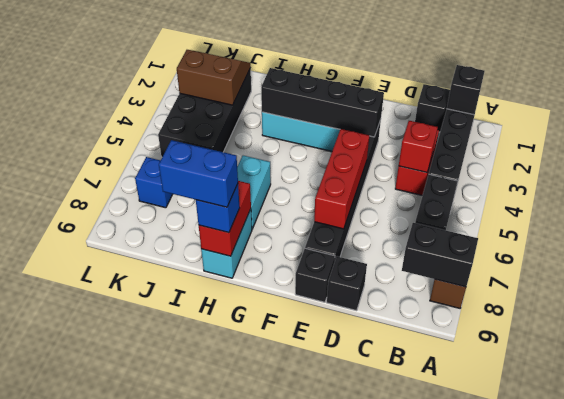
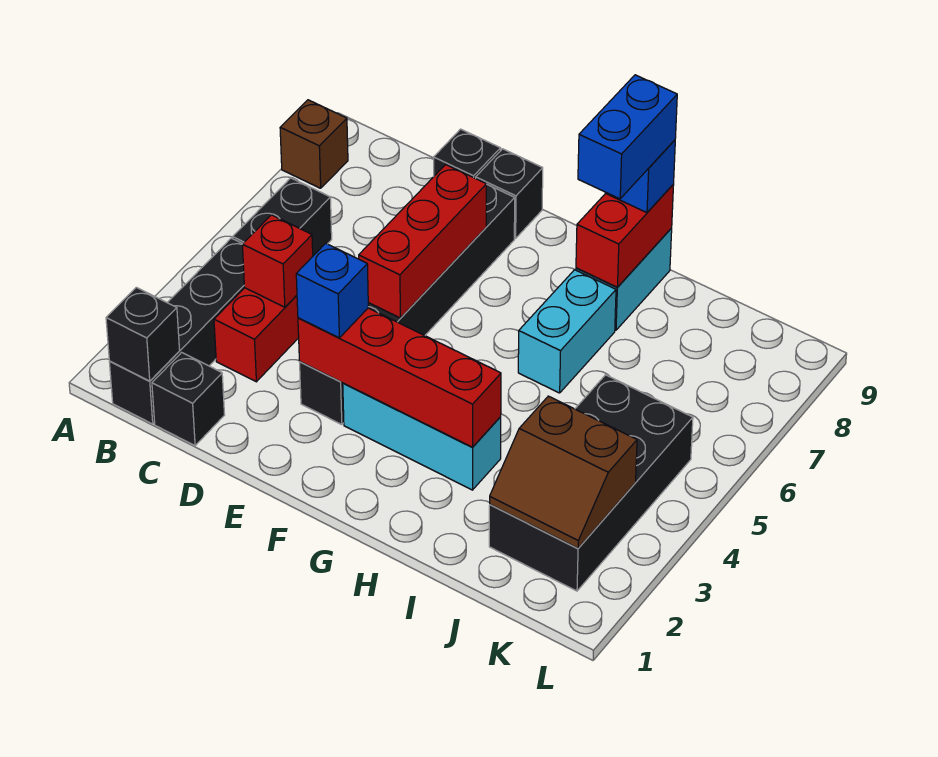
black 1x2 brick [402,223,478,287] -> none
black 1x4 brick [261,68,384,137] -> red 1x4 brick [298,308,501,447]
blue 1x2 brick [159,140,238,207] -> blue 1x2 brick turned to [578,75,677,199]
blue 1x1 brick [135,157,173,208] -> blue 1x1 brick moved to [296,243,368,338]

